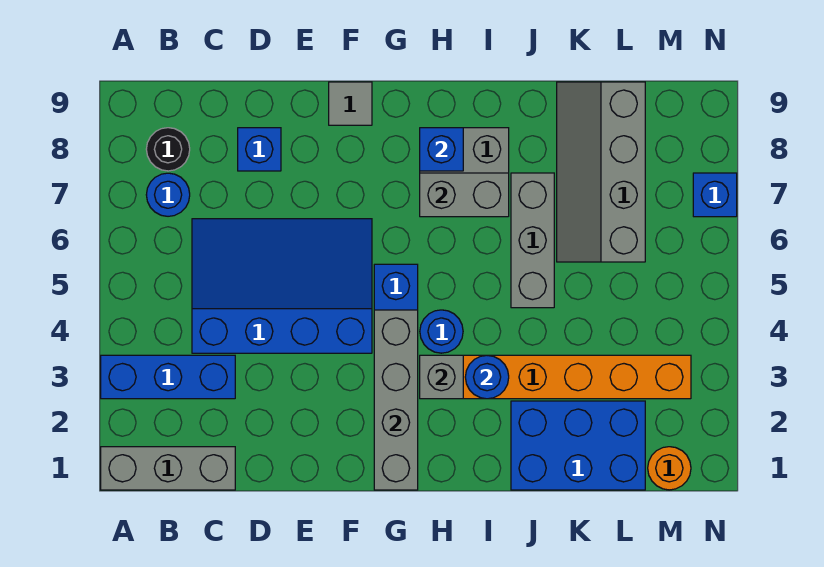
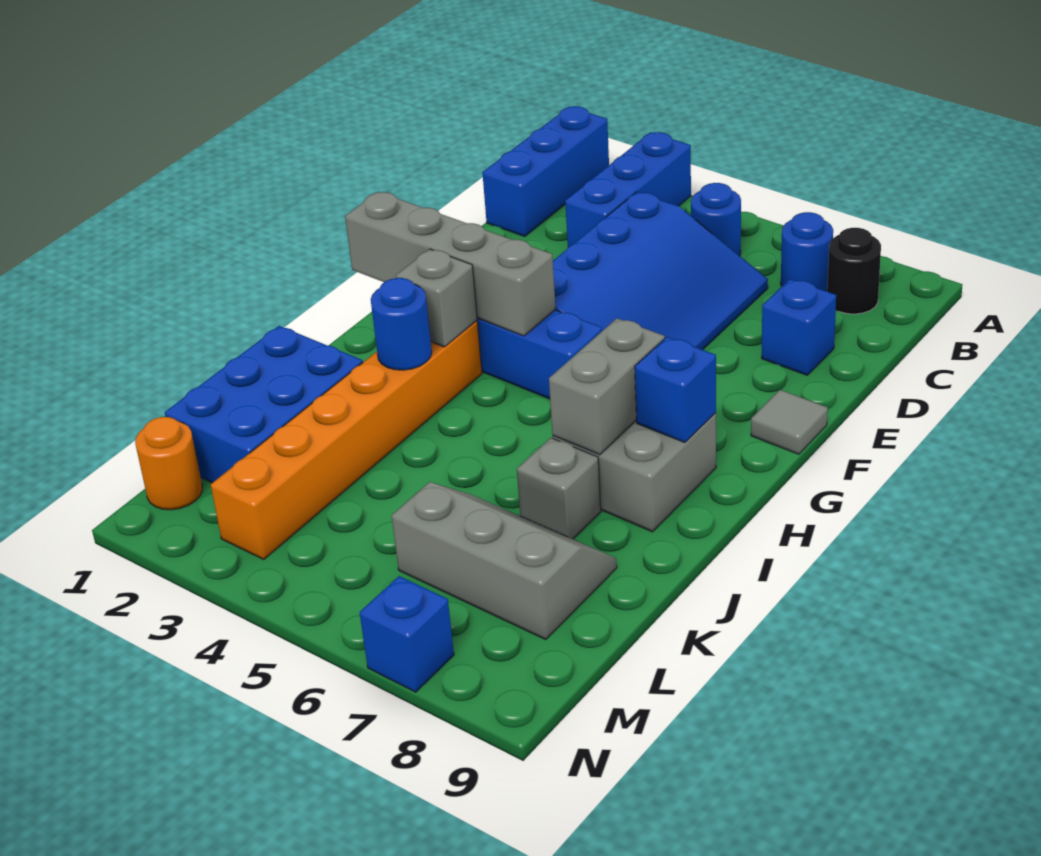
grey 1x3 brick [101,447,235,490] -> blue 1x3 brick [482,106,609,237]
blue 1x1 round brick [420,310,463,353] -> blue 1x1 round brick moved to [691,183,741,256]
grey 1x3 brick [511,173,554,308] -> grey 1x1 brick [517,438,601,539]
grey 2x4 slope [557,82,645,262] -> grey 2x3 slope [392,482,617,640]

